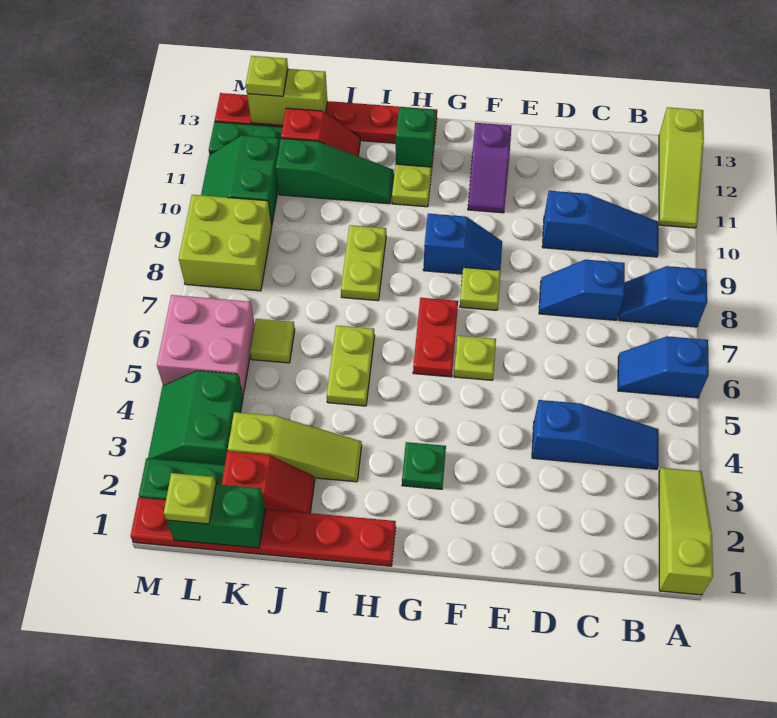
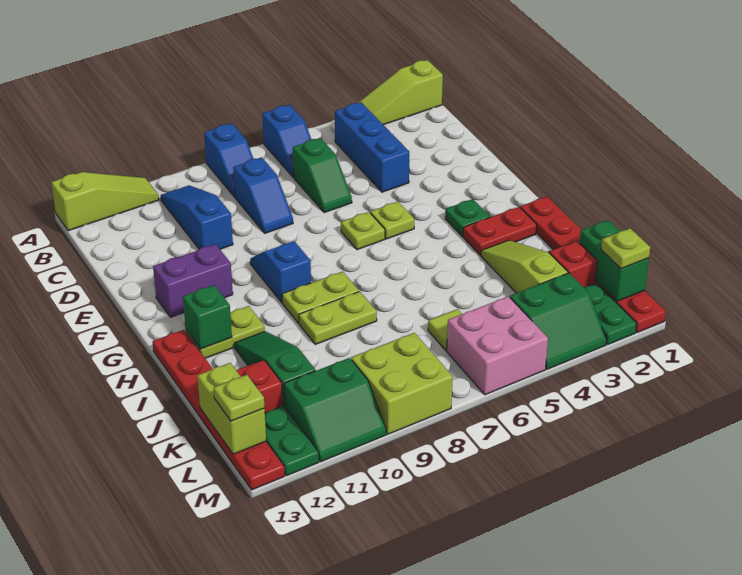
blue 1x3 slope [532,400,659,469] -> blue 1x3 brick [335,102,409,192]
none -> green 1x2 slope [293,138,352,213]
lime 1x1 plate [460,267,501,310] -> lime 1x1 plate moved to [370,202,414,239]
purple 1x2 slope [468,123,511,213] -> purple 1x2 brick [153,244,233,317]
red 1x2 plate [413,298,458,377] -> red 1x2 plate moved to [463,207,537,255]
lime 1x2 plate [327,325,375,406] -> lime 1x2 plate moved to [282,272,359,323]

